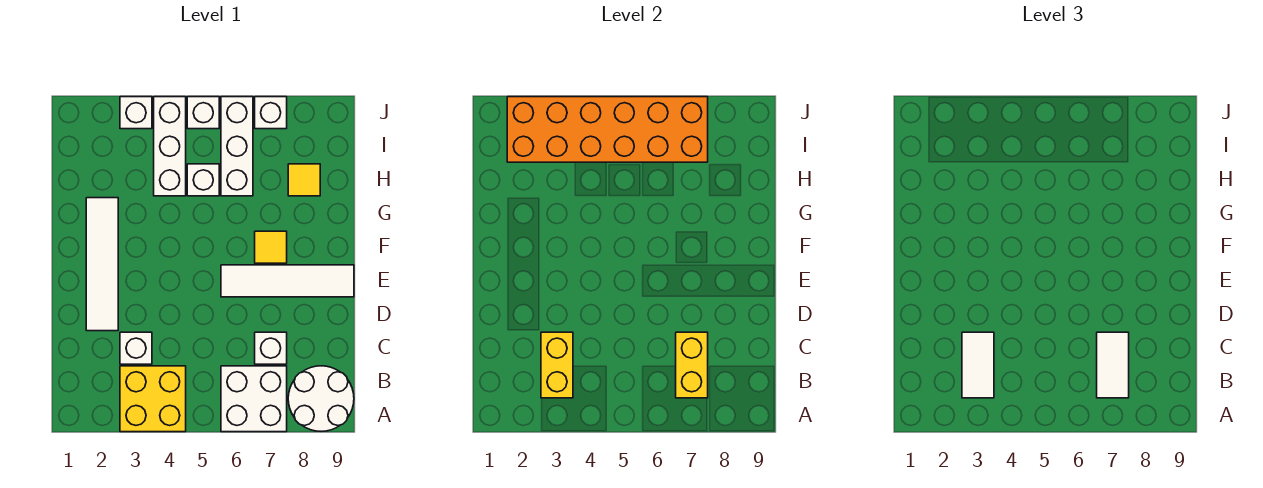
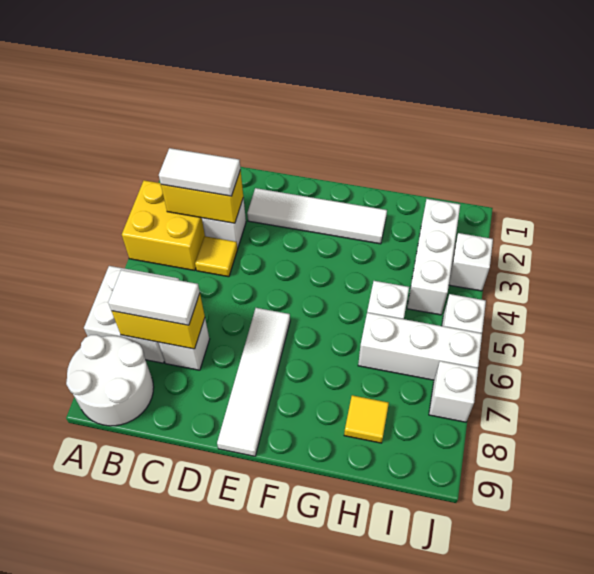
yellow 1x1 tile [255,231,287,263] -> yellow 1x1 tile moved to [195,236,238,277]
white 1x3 brick [154,97,186,196] -> white 1x3 brick turned to [407,199,460,315]
orange 2x6 brick [507,97,708,162] -> none

